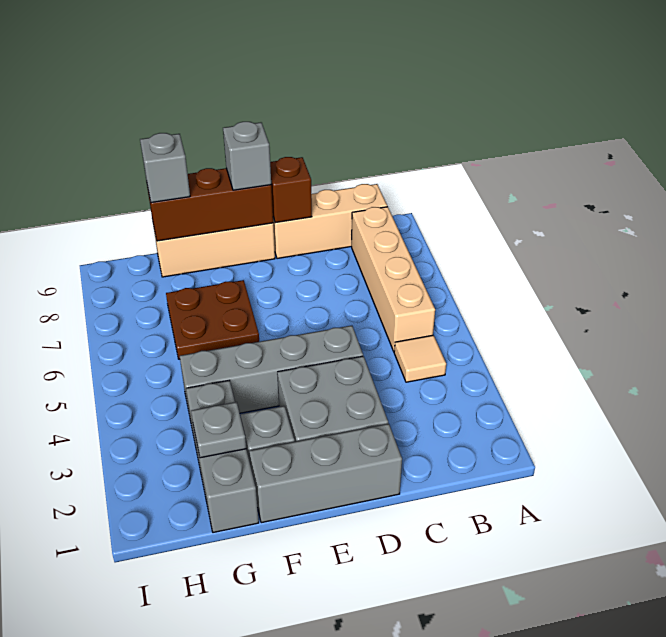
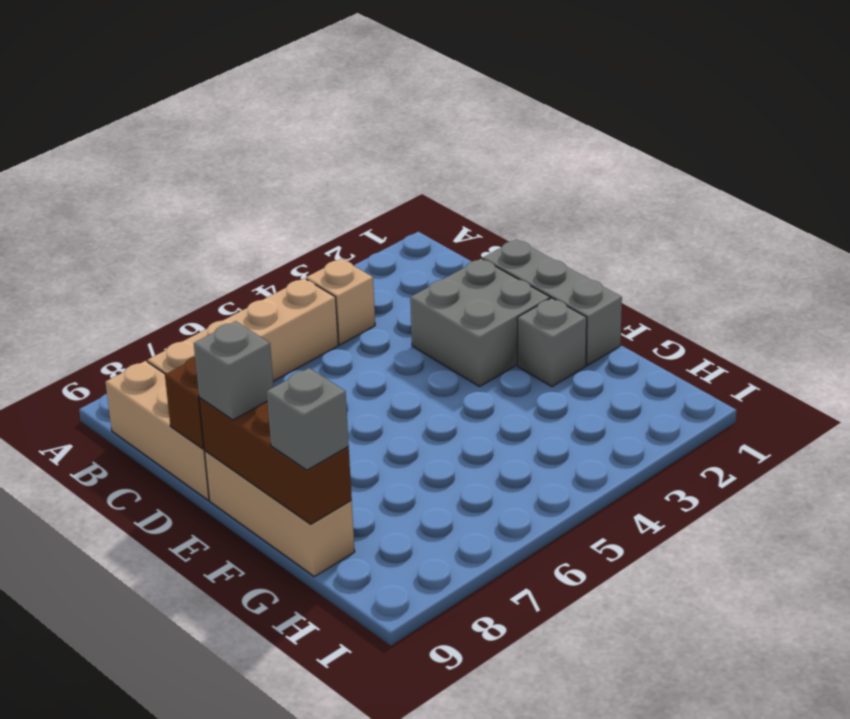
tan 1x1 tile [394,335,446,382] -> tan 1x1 brick [306,259,375,345]
grey 1x4 brick [180,326,363,415] -> none
brown 2x2 plate [166,280,259,359] -> none
grey 1x3 brick [186,380,259,533] -> none
grey 1x1 plate [191,402,246,458] -> none

